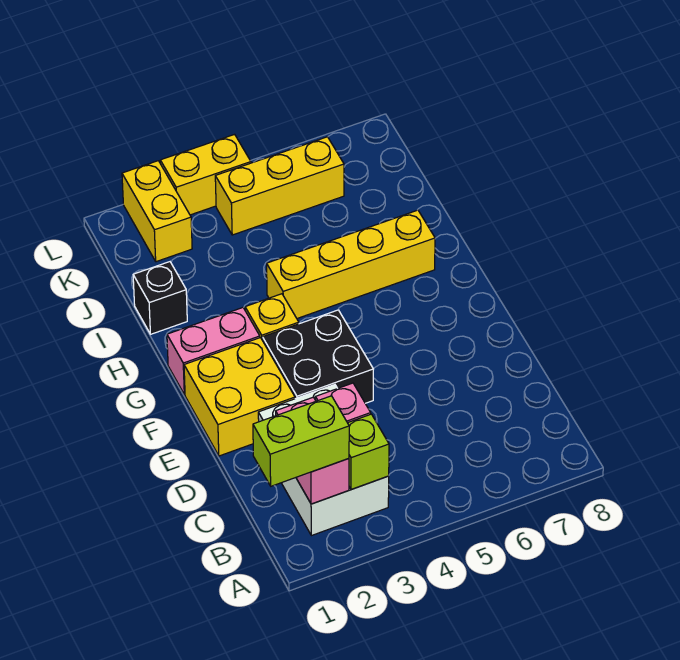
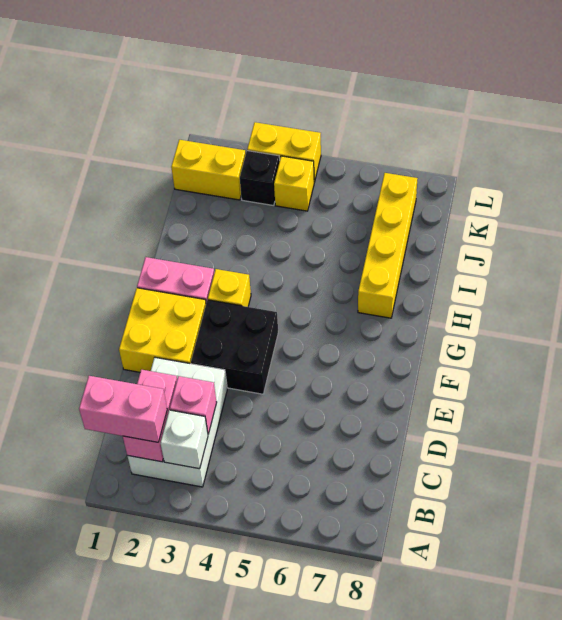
lime 1x2 brick [253,396,349,486] -> pink 1x2 brick [79,376,167,442]
lime 1x1 brick [348,414,389,490] -> white 1x1 brick [160,410,208,469]
yellow 1x4 brick [267,210,435,318] -> yellow 1x4 brick turned to [358,173,417,318]
black 1x1 brick [133,262,187,334] -> black 1x1 brick moved to [240,151,280,206]
yellow 1x2 brick [122,161,192,262] -> yellow 1x2 brick turned to [171,140,246,200]
yellow 1x3 brick [215,137,344,235] -> yellow 1x1 brick [274,156,314,211]

